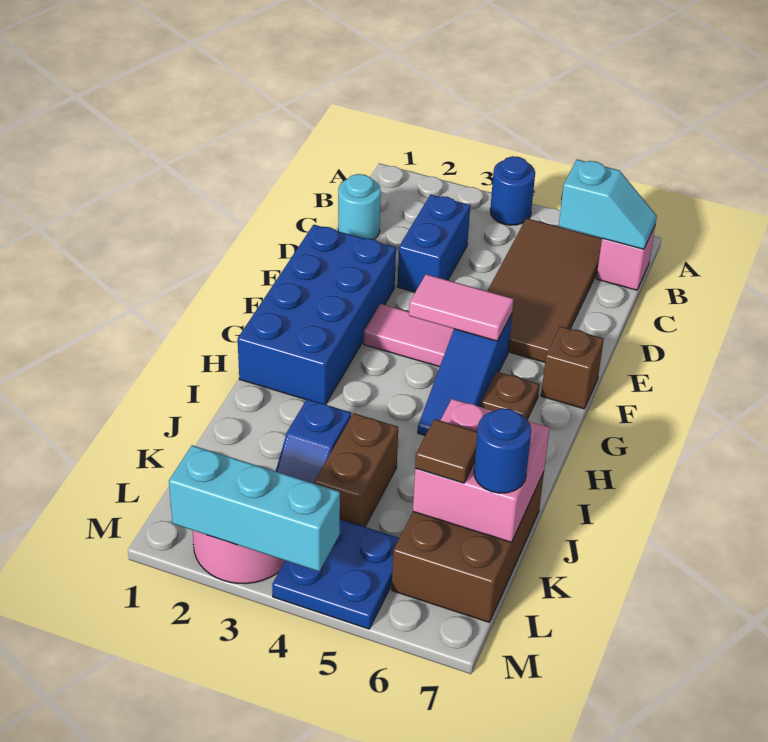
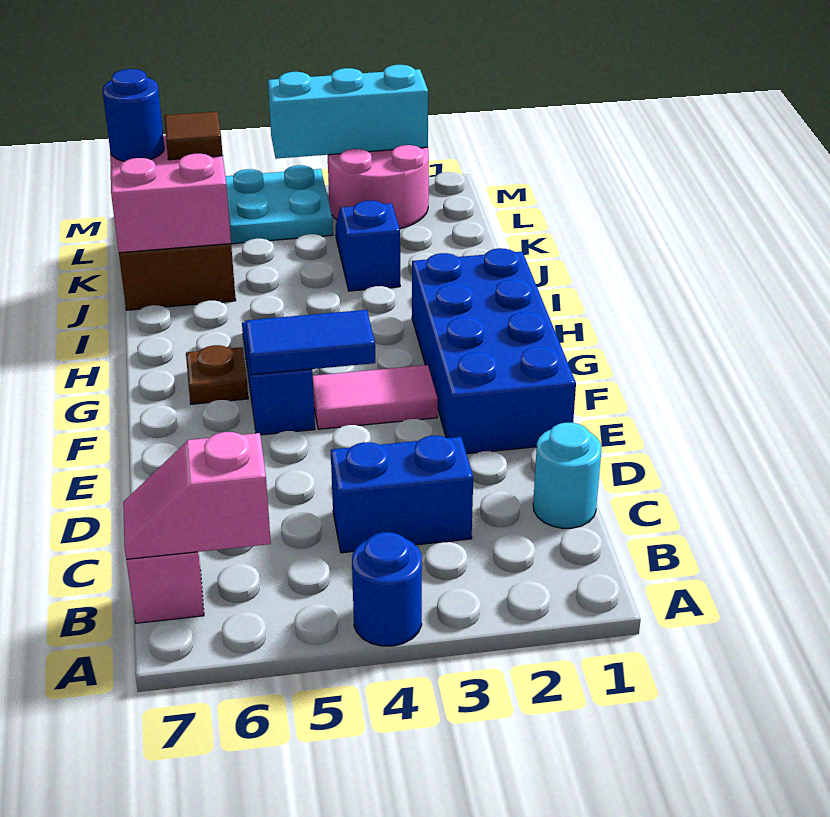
brown 2x4 tile [488,218,602,362] -> none
cyan 1x2 slope [559,160,657,249] -> pink 1x2 slope [123,432,271,559]
blue 1x2 brick [397,195,470,292] -> blue 1x2 brick turned to [331,436,473,553]
pink 1x2 tile [409,274,514,341] -> blue 1x2 tile [246,310,375,375]
brown 1x1 brick [541,326,604,409] -> none
brown 1x2 brick [314,413,398,527] -> none
blue 2x2 plate [272,519,399,629] -> cyan 2x2 plate [225,165,333,244]

